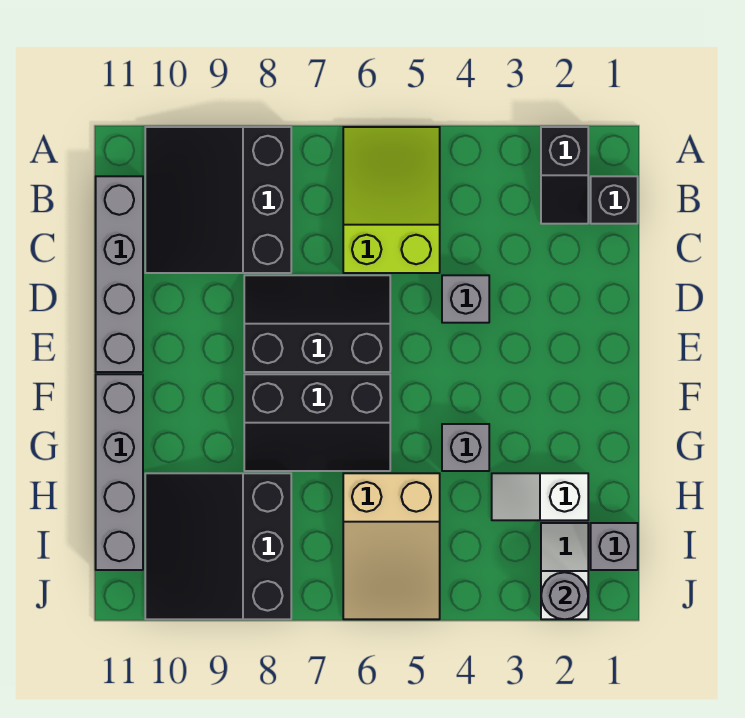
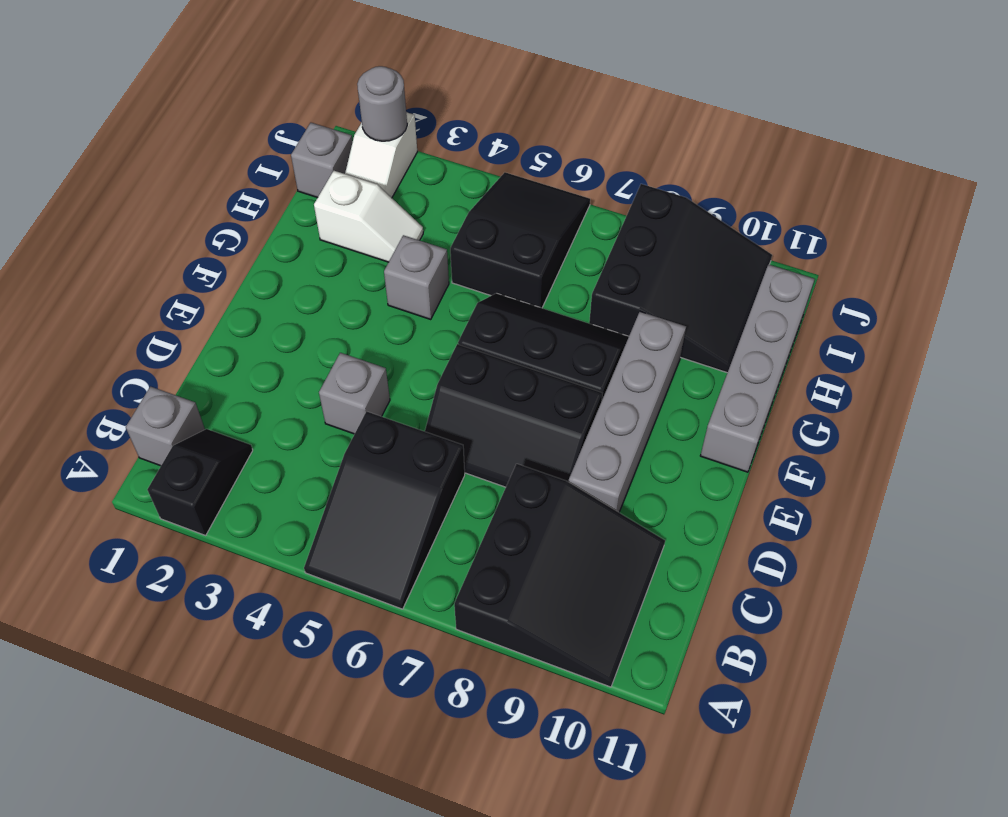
lime 2x3 slope [343,127,440,273] -> black 2x3 slope [304,411,465,609]
black 1x1 brick [591,176,638,224] -> grey 1x1 brick [126,387,205,466]
grey 1x4 brick [96,176,143,372] -> grey 1x4 brick moved to [569,312,686,512]
tan 2x3 slope [343,473,440,619] -> black 2x3 slope [450,172,590,308]

